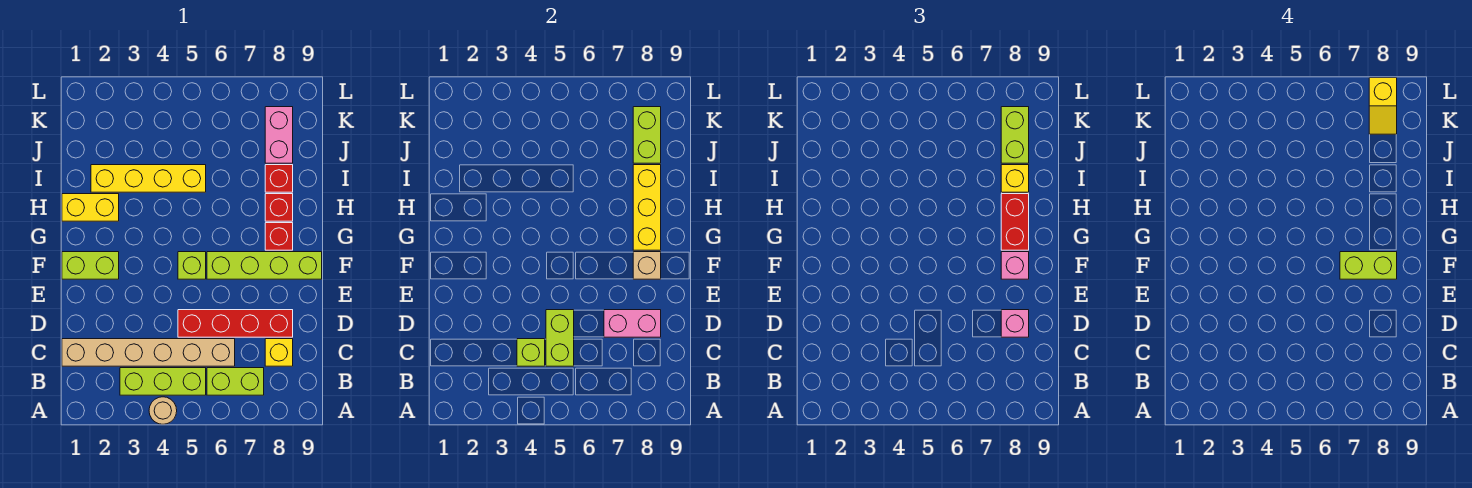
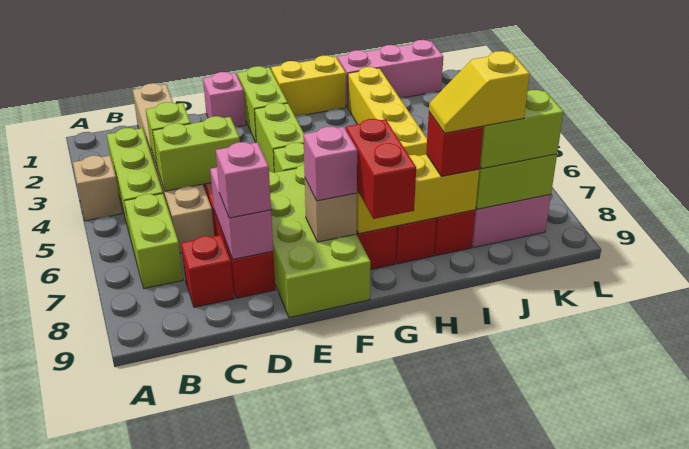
tan 1x1 round brick [149,397,177,424] -> tan 1x1 brick [73,156,122,221]
yellow 1x1 brick [265,339,293,366] -> red 1x1 brick [181,235,234,307]
none -> pink 1x1 brick [203,72,246,127]
lime 1x4 brick [207,252,322,279] -> lime 2x4 brick [269,164,370,318]
lime 1x2 brick [1340,252,1397,279] -> lime 1x2 brick moved to [254,103,304,172]
red 1x2 brick [1001,194,1029,250] -> red 1x2 brick turned to [346,119,416,219]
yellow 1x2 brick [62,194,119,221] -> yellow 1x2 brick turned to [271,56,346,116]
none -> pink 1x3 brick [337,40,443,107]
yellow 1x1 brick [1001,165,1029,192] -> red 1x1 brick [426,112,483,176]
yellow 1x2 slope [1369,78,1397,134] -> yellow 1x2 slope moved to [429,51,530,133]

